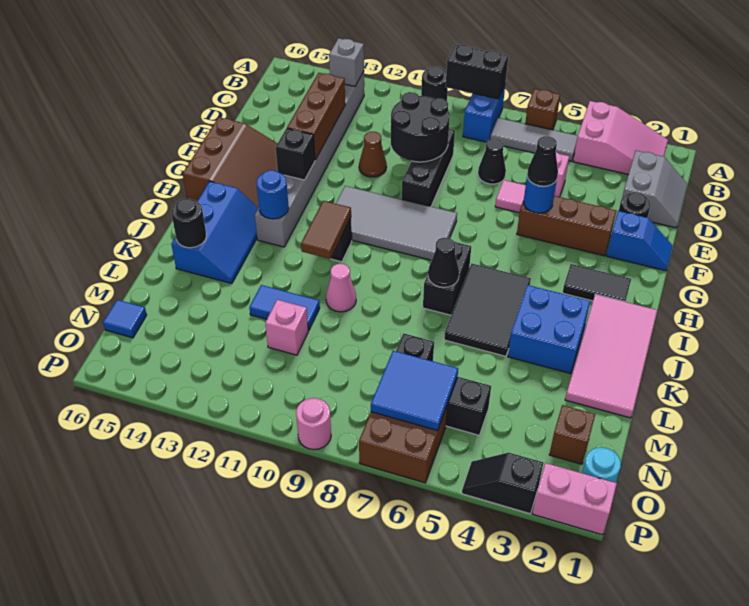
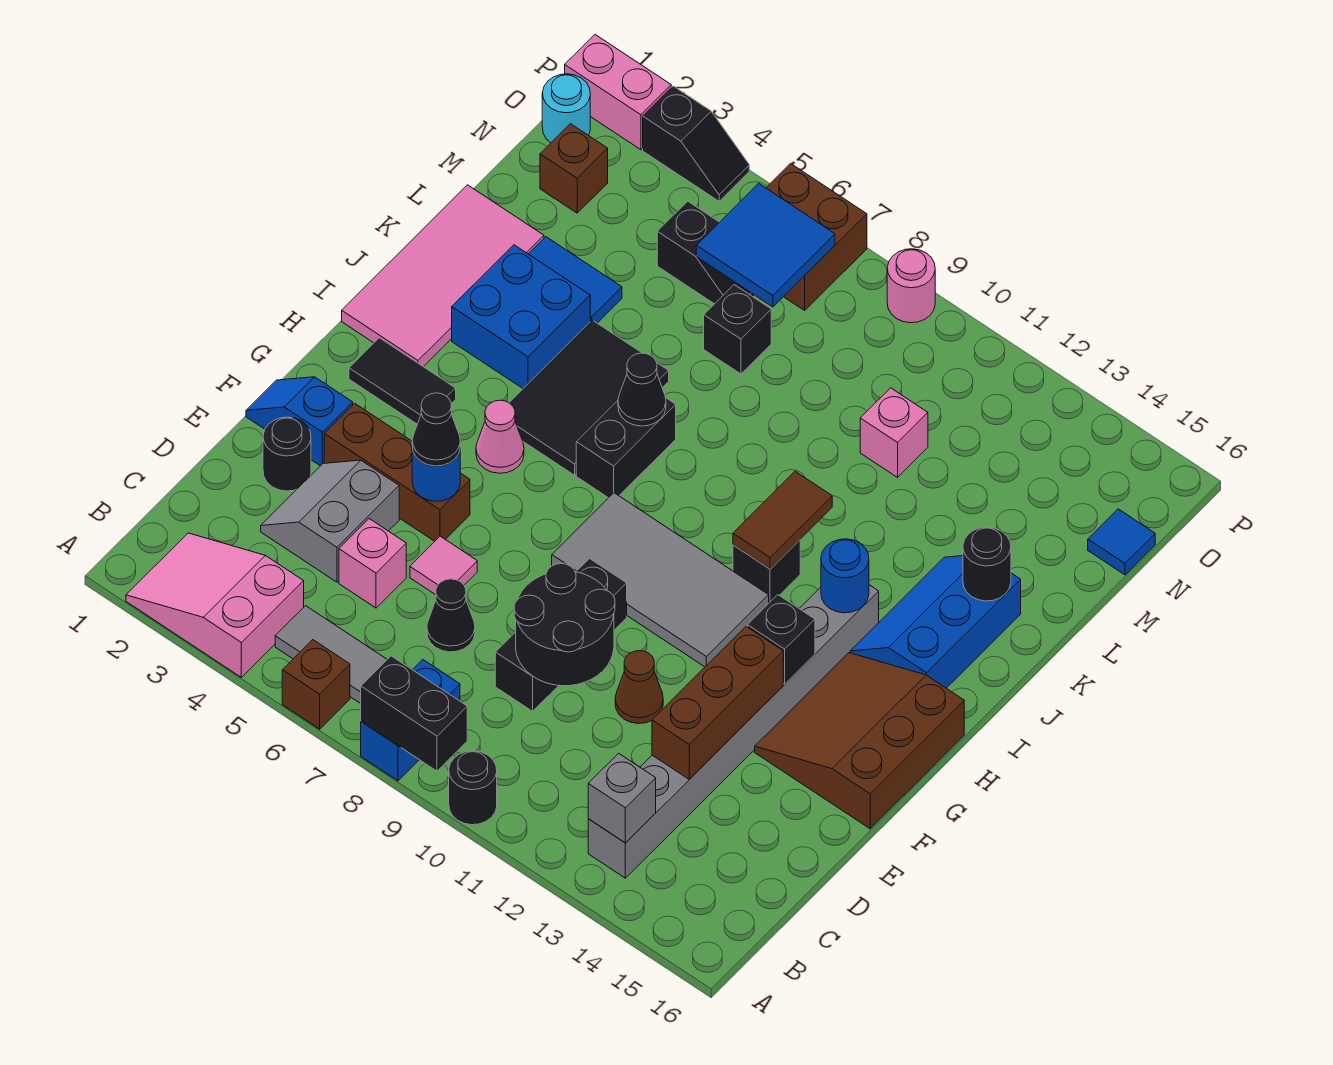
grey 2x2 slope [623,151,687,228] -> grey 2x2 slope moved to [261,460,399,582]
pink 1x1 cone [326,264,356,312] -> pink 1x1 cone moved to [476,400,524,473]
blue 1x2 tile [249,285,320,331] -> blue 1x2 tile moved to [529,237,622,323]

